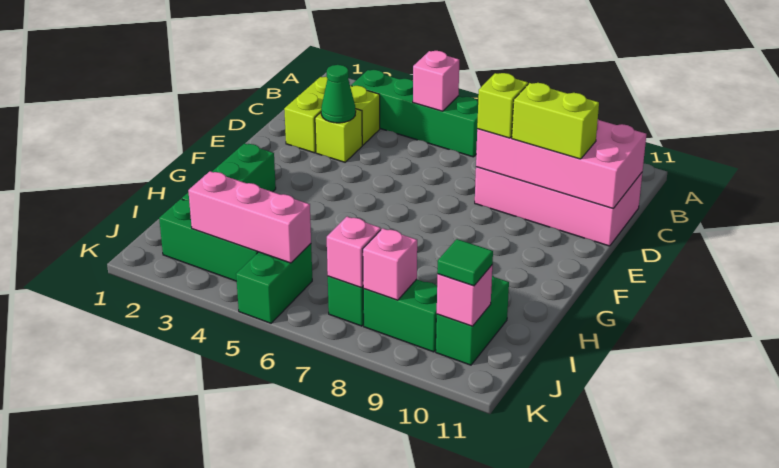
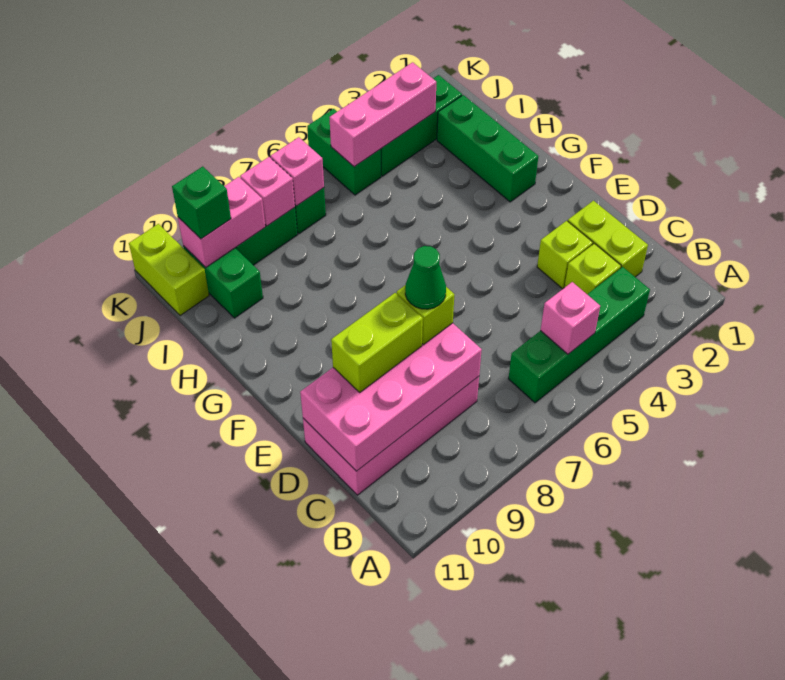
green 1x1 cone [321,65,356,123] -> green 1x1 cone moved to [405,246,446,309]
pink 1x1 brick [437,265,492,326] -> pink 1x2 brick [178,177,265,267]
green 1x1 tile [437,239,493,286] -> green 1x1 brick [172,166,231,239]
none -> lime 1x2 brick [129,224,209,316]

